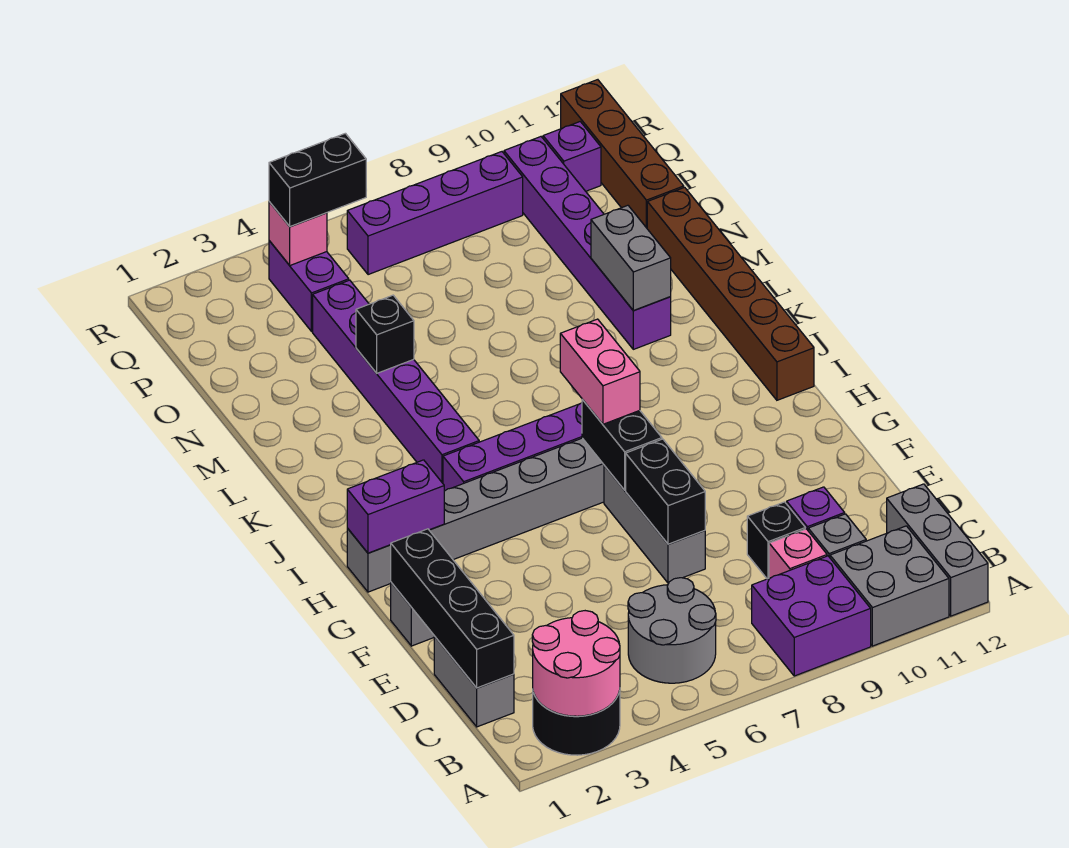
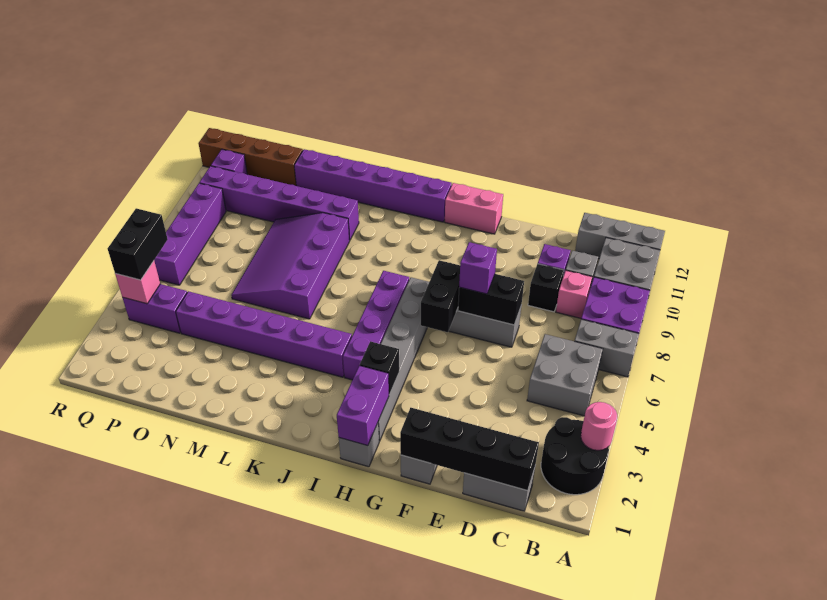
pink 2x2 round brick [532,611,620,716] -> pink 1x1 round brick [581,402,617,450]
grey 2x2 round brick [628,578,716,683] -> grey 2x2 brick [527,334,603,416]
none -> purple 1x1 brick [459,242,497,294]
black 1x2 brick [582,400,662,490] -> black 1x2 brick turned to [421,260,460,332]
pink 1x2 brick [560,319,640,424] -> pink 1x2 brick moved to [445,183,503,234]
brown 1x6 brick [647,187,814,400] -> purple 1x6 brick [294,149,452,222]
none -> purple 3x4 slope [231,213,350,319]
grey 1x2 brick [591,205,671,311] -> grey 1x2 brick moved to [575,319,639,377]
black 1x1 brick [356,295,414,373] -> black 1x1 brick moved to [360,341,399,394]

